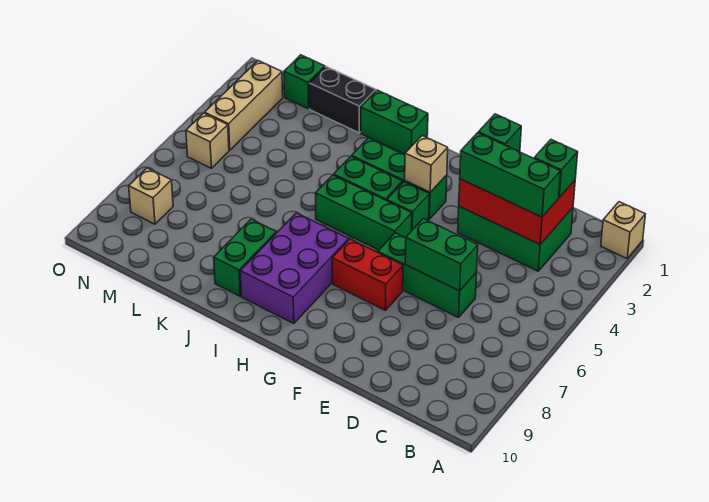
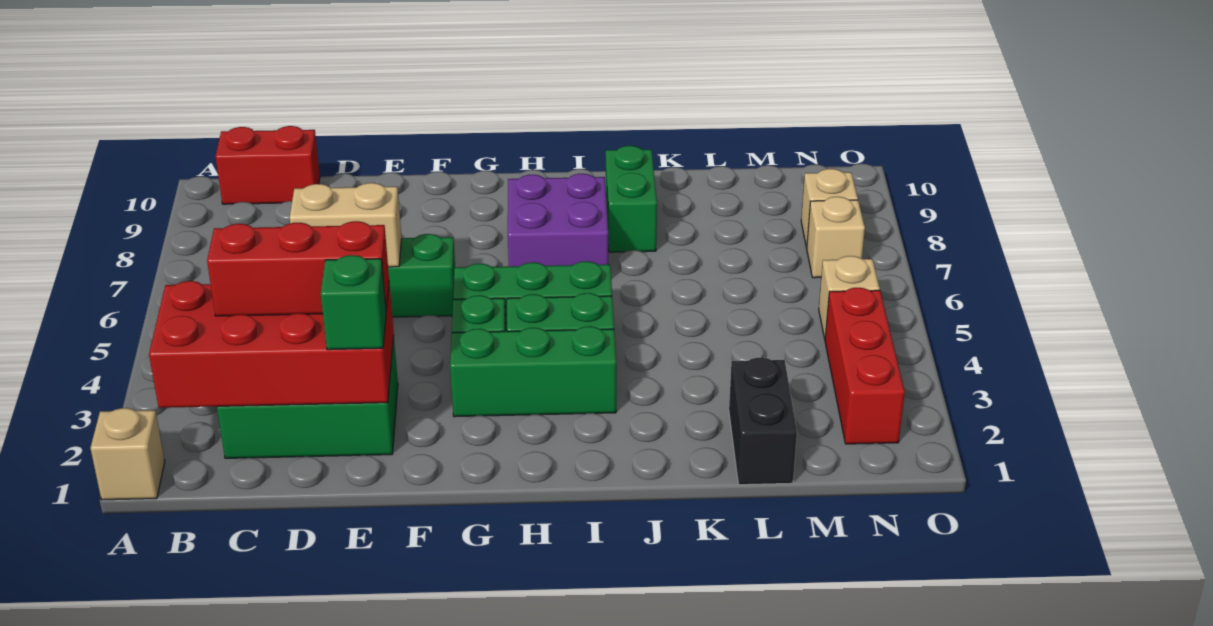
red 2x3 brick [459,179,575,244] -> red 2x4 brick [149,281,394,408]
green 1x1 brick [534,140,578,197] -> none
green 1x3 brick [460,133,561,217] -> red 1x3 brick [207,221,389,316]
green 1x2 brick [405,219,478,291] -> tan 1x2 brick [290,183,402,267]
red 1x2 brick [332,239,403,310] -> red 1x2 brick moved to [216,126,320,204]
tan 1x1 brick [405,136,448,192] -> tan 1x1 brick moved to [807,197,865,278]
purple 2x3 brick [240,213,349,324] -> purple 2x2 brick [508,174,608,266]
green 1x2 brick [361,90,428,154] -> none
black 1x2 brick [309,67,376,133] -> black 1x2 brick turned to [729,357,797,485]
green 1x1 brick [284,55,325,109] -> none
tan 1x3 brick [205,61,283,150] -> red 1x3 brick [825,288,905,444]

